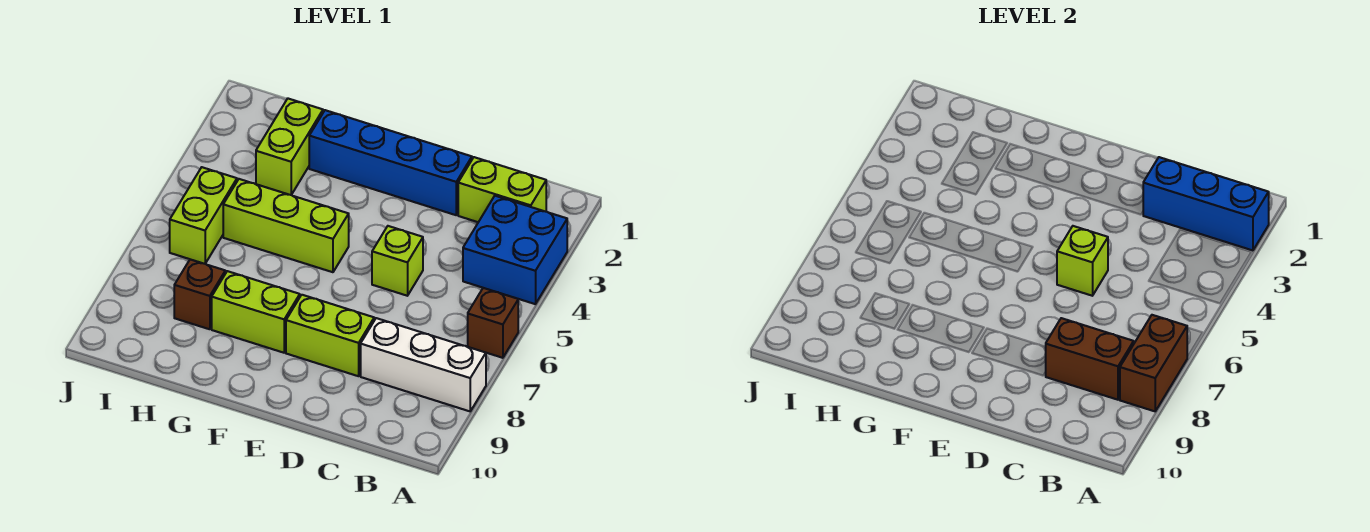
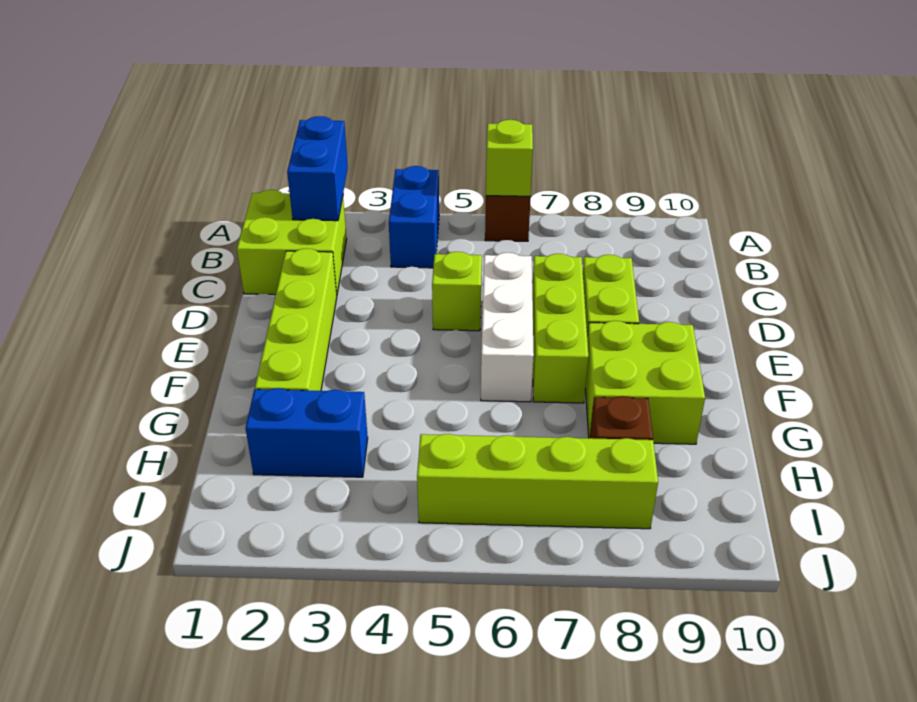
blue 1x3 brick [1143,157,1269,250] -> blue 1x2 brick [287,116,348,221]
blue 2x2 brick [463,196,567,304] -> blue 1x2 brick [389,166,439,268]
brown 1x2 brick [1120,315,1187,411] -> none
white 1x3 brick [361,318,486,411] -> white 1x3 brick moved to [481,253,534,402]
lime 1x2 brick [458,157,546,222] -> lime 2x2 brick [237,190,347,295]
brown 1x2 brick [1045,318,1134,400] -> none
blue 1x4 brick [309,110,472,215] -> lime 1x4 brick [255,248,337,391]
lime 1x1 brick [1057,226,1108,296] -> lime 1x1 brick moved to [486,120,533,196]
lime 1x3 brick [223,179,349,272] -> lime 1x3 brick moved to [532,254,588,403]
lime 1x2 brick [212,271,300,353] -> lime 2x2 brick [585,321,705,444]
lime 1x2 brick [256,99,323,195] -> blue 1x2 brick [246,388,368,477]
lime 1x2 brick [170,167,237,264] -> lime 1x4 brick [417,434,658,529]

